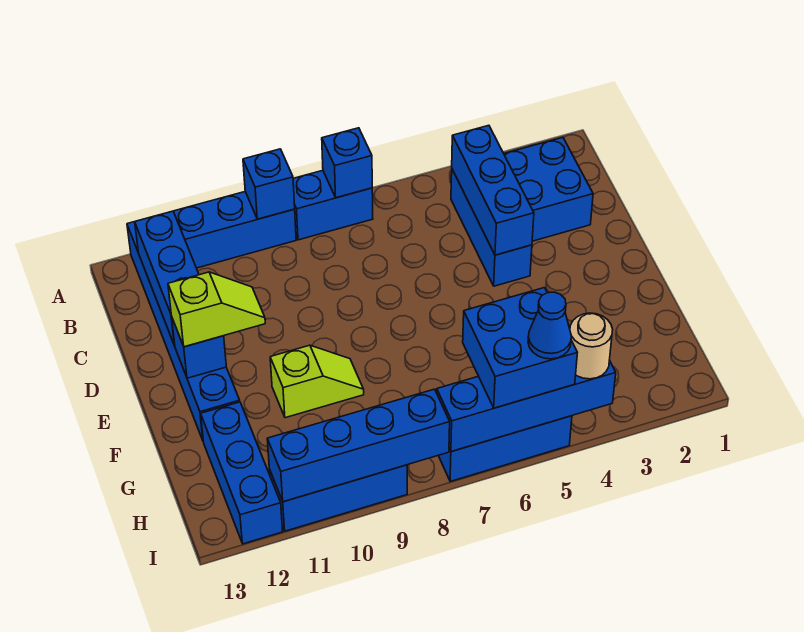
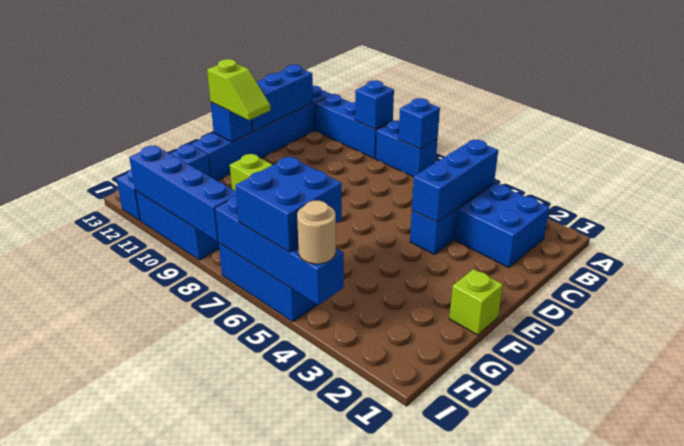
none -> lime 1x1 brick [449,269,503,335]
blue 1x1 cone [528,292,571,359] -> none

